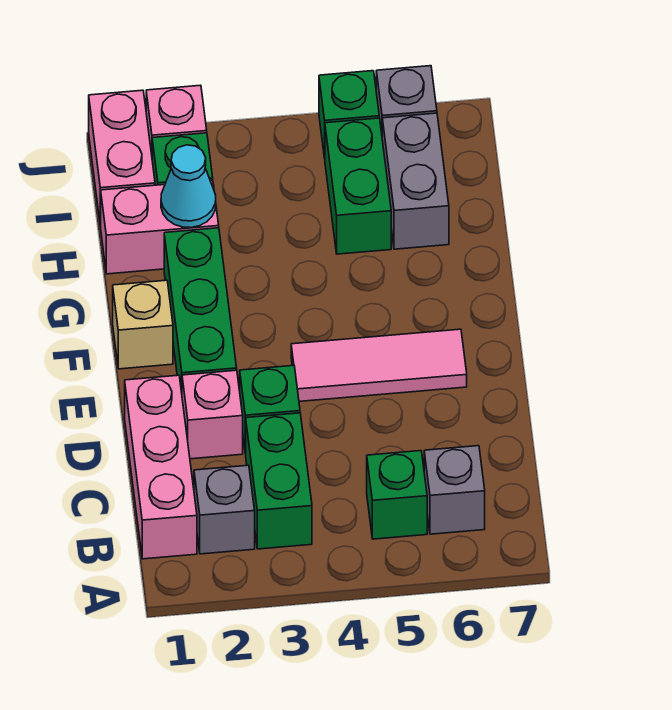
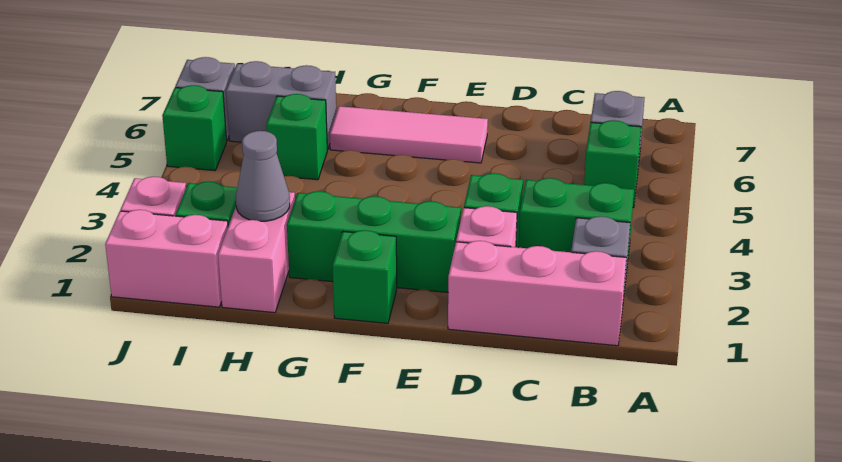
pink 1x3 tile [291,329,467,401] -> pink 1x3 tile turned to [330,106,488,163]
tan 1x1 brick [113,280,173,369] -> green 1x1 brick [333,230,397,323]
cyan 1x1 cone [161,145,216,228] -> grey 1x1 cone [236,131,290,221]
green 1x2 brick [325,118,391,254] -> green 1x1 brick [266,94,327,180]

